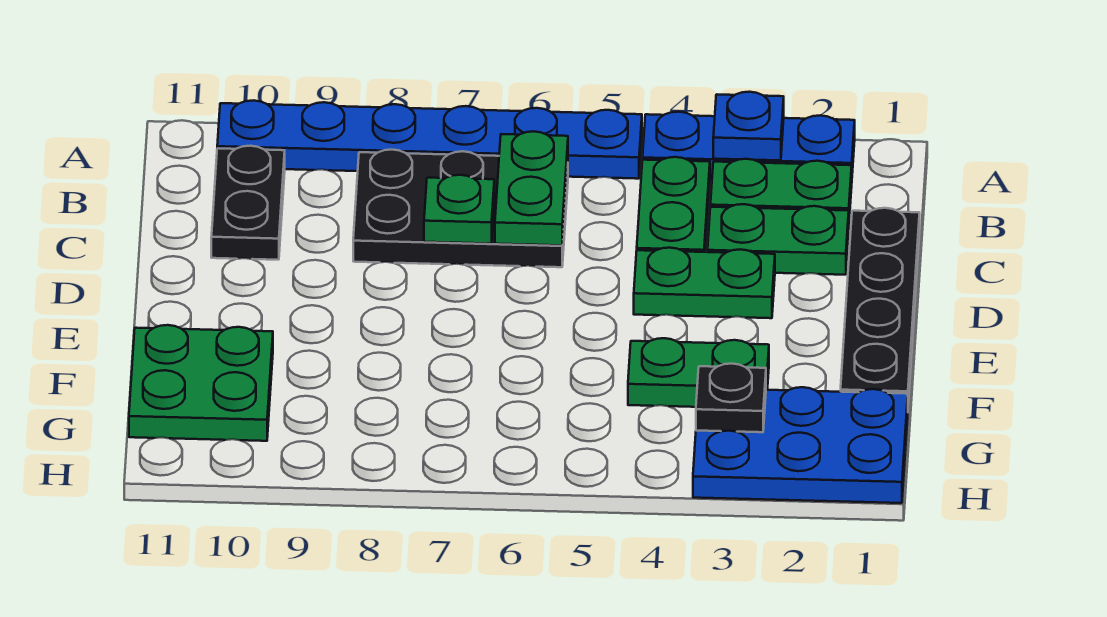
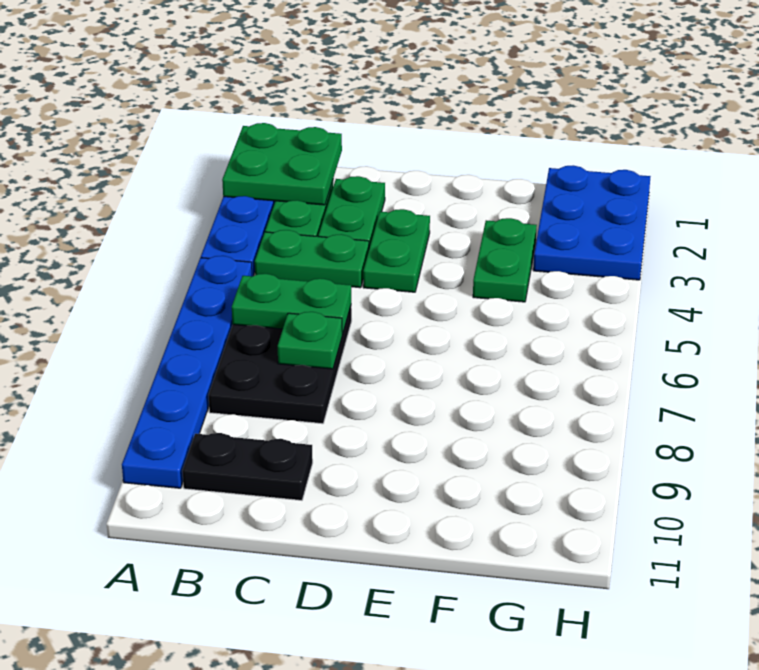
blue 1x1 plate [713,92,784,161] -> none
black 1x4 plate [841,208,920,404] -> none
green 2x2 plate [129,325,273,441] -> green 2x2 plate moved to [222,123,342,205]
black 1x1 plate [696,364,766,432] -> none

